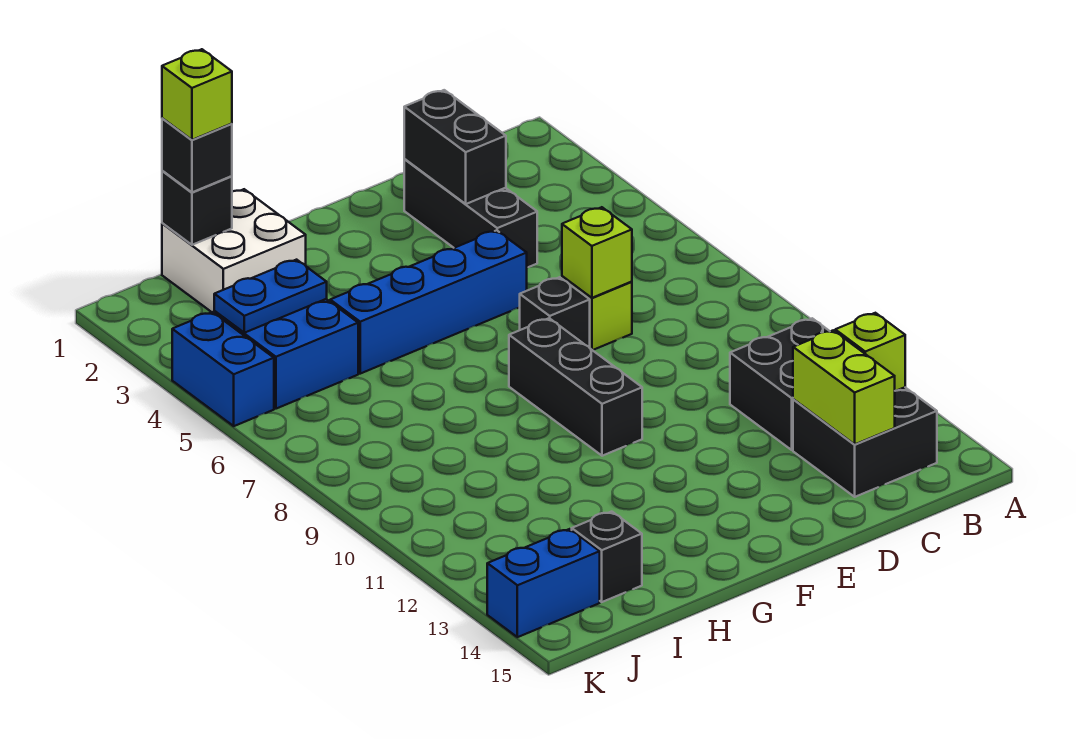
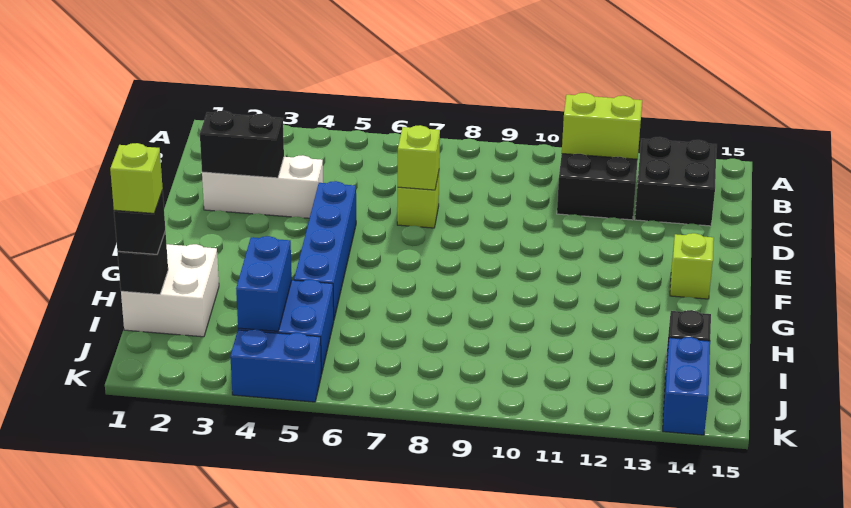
lime 1x1 brick [835,313,905,391] -> lime 1x1 brick moved to [670,233,714,299]
lime 1x2 brick [793,330,895,445] -> lime 1x2 brick moved to [562,93,642,159]
black 1x3 brick [404,159,537,267] -> white 1x3 brick [202,155,323,218]
black 1x1 brick [520,277,590,348] -> none
black 1x3 brick [509,318,642,456] -> none
blue 1x2 plate [214,260,327,333] -> blue 1x2 brick [236,236,292,331]

